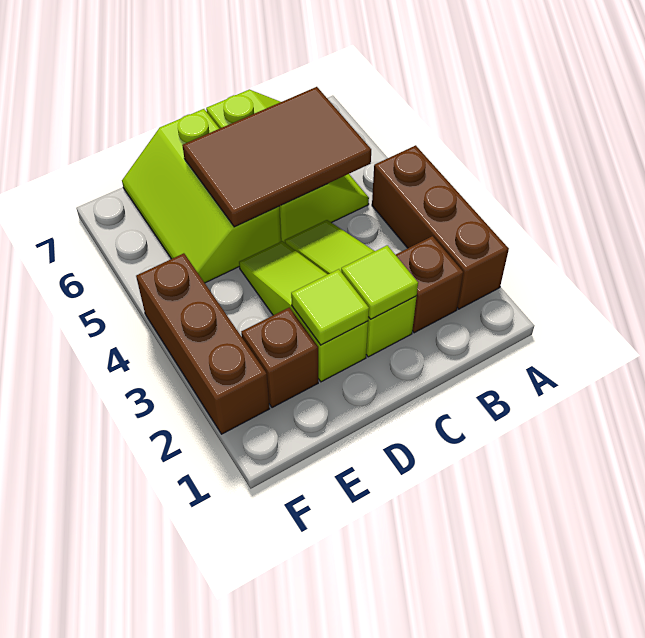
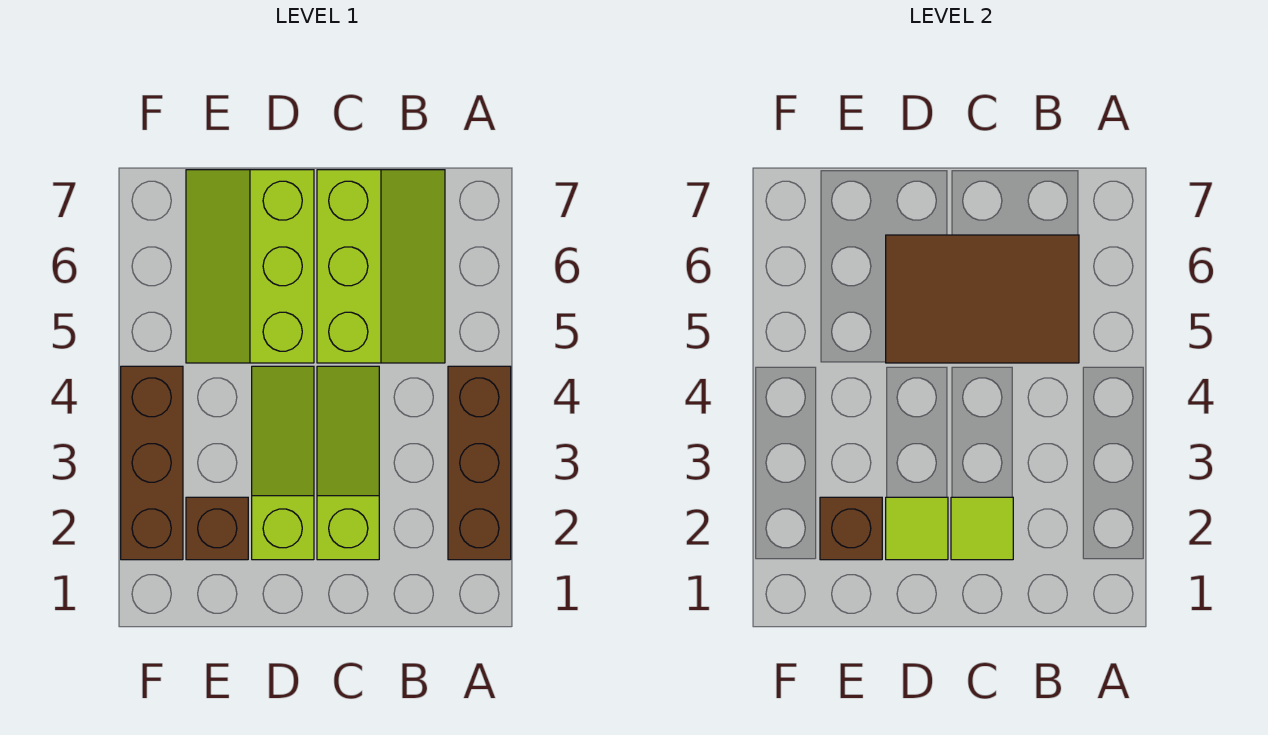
brown 1x1 brick [396,236,463,333] -> brown 1x1 brick moved to [820,497,882,560]

